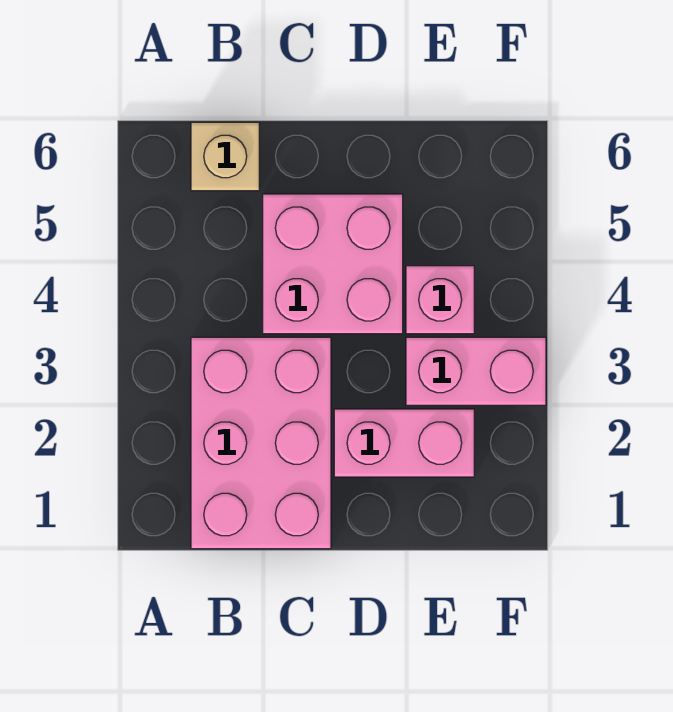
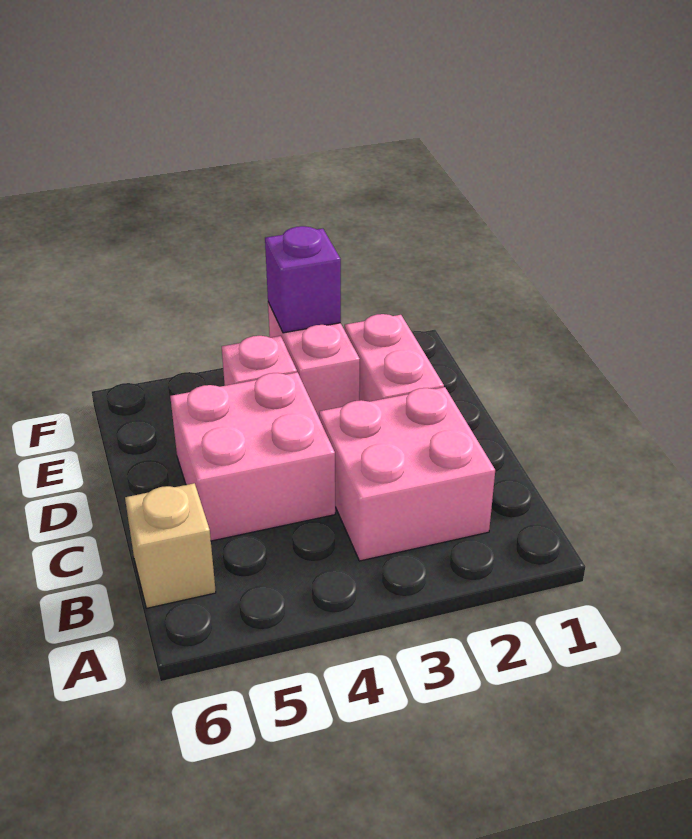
pink 2x3 brick [191,337,331,549] -> pink 2x2 brick [319,387,495,561]
none -> purple 1x1 brick [265,226,341,333]

